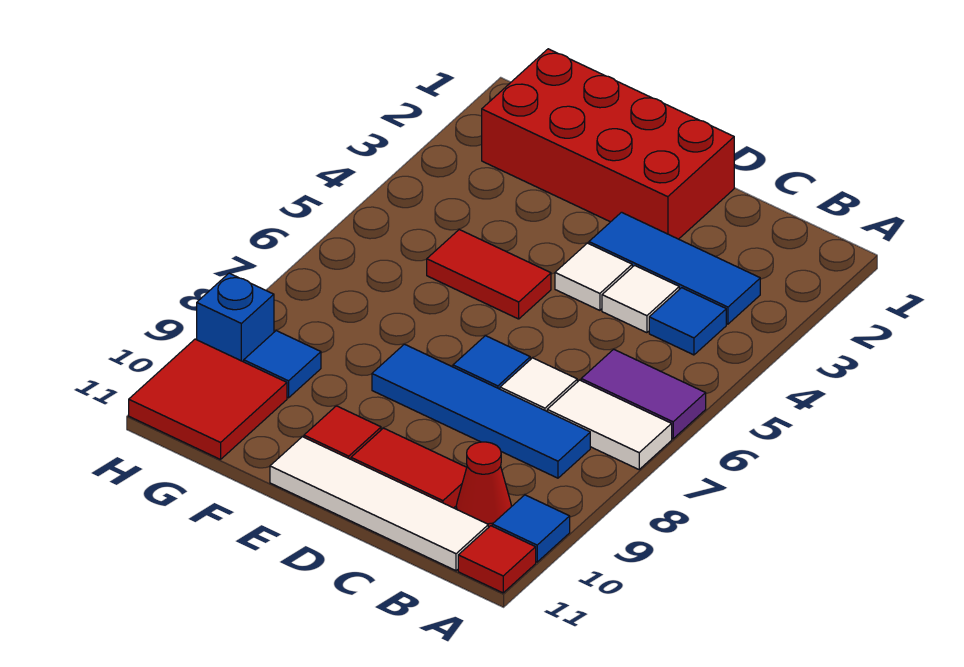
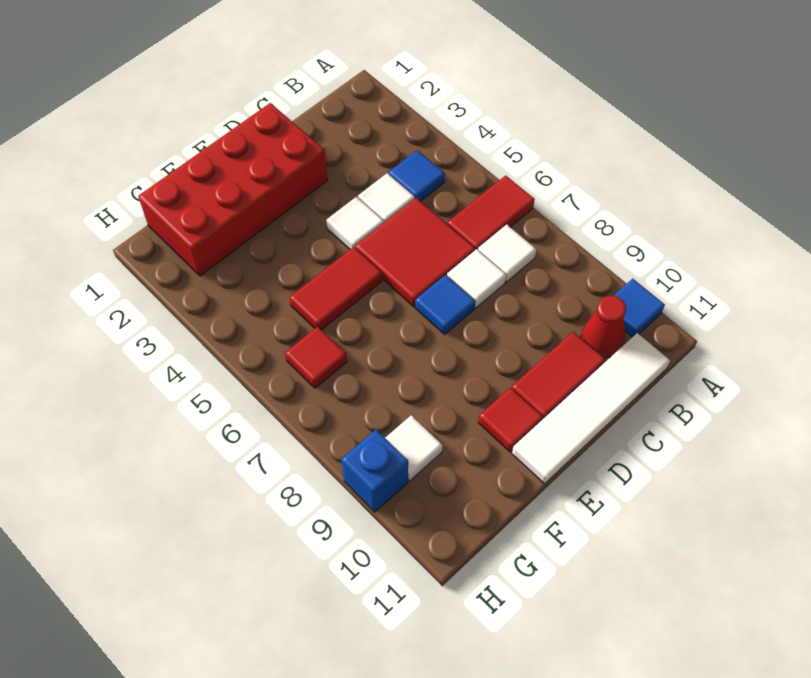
purple 1x2 tile [581,349,706,439] -> red 1x2 tile [447,175,535,250]
white 1x2 tile [547,380,672,469] -> white 1x1 tile [478,224,536,282]
red 1x1 tile [458,526,536,593] -> red 1x1 tile moved to [285,327,347,388]
blue 1x3 tile [589,212,760,324] -> none
blue 1x4 tile [372,344,590,478] -> none
blue 1x1 tile [244,331,321,398] -> white 1x1 tile [385,415,443,481]
red 2x2 tile [129,339,287,459] -> red 2x2 tile moved to [355,198,475,307]

